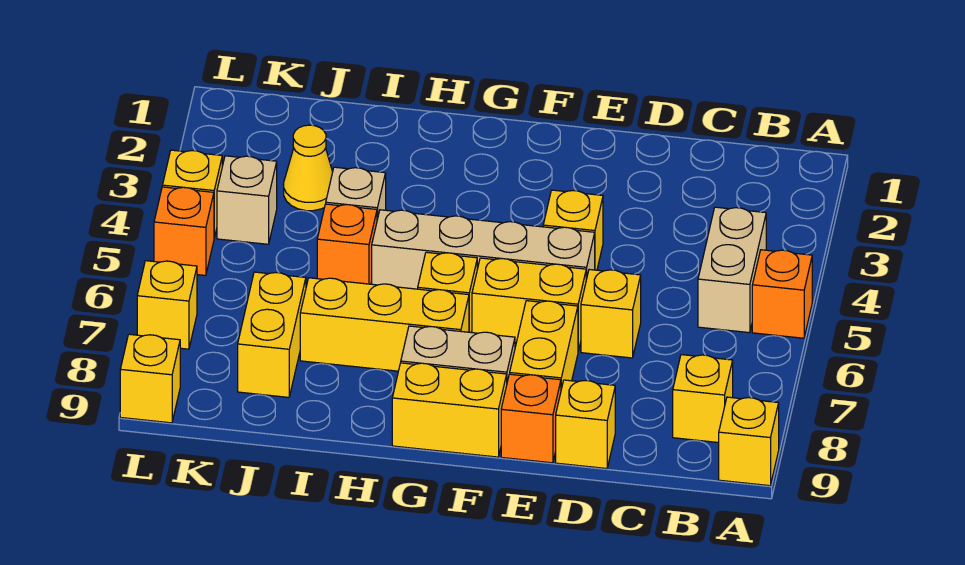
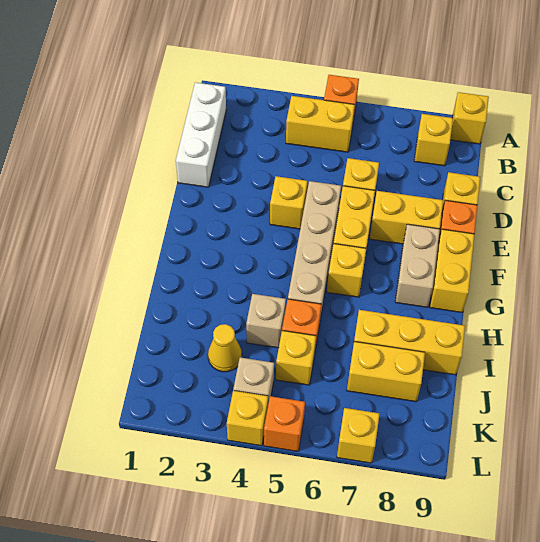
none -> white 1x3 brick [176,83,226,187]
tan 1x2 brick [698,207,766,333] -> yellow 1x2 brick [286,96,355,152]
yellow 1x3 brick [300,278,469,371] -> yellow 1x3 brick turned to [354,310,465,375]
yellow 1x1 brick [120,334,180,423] -> yellow 1x1 brick moved to [276,331,316,385]

